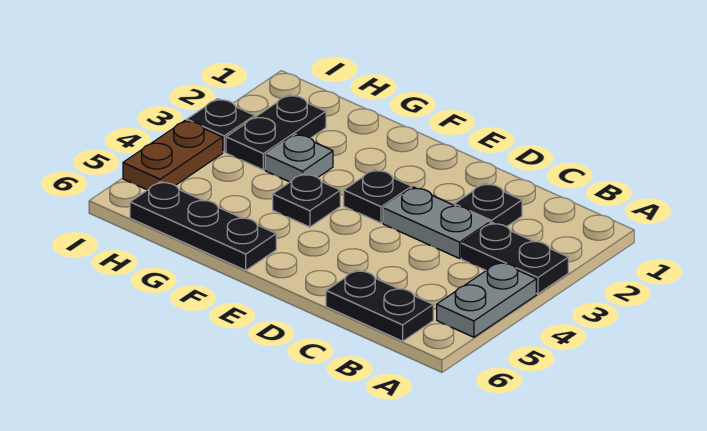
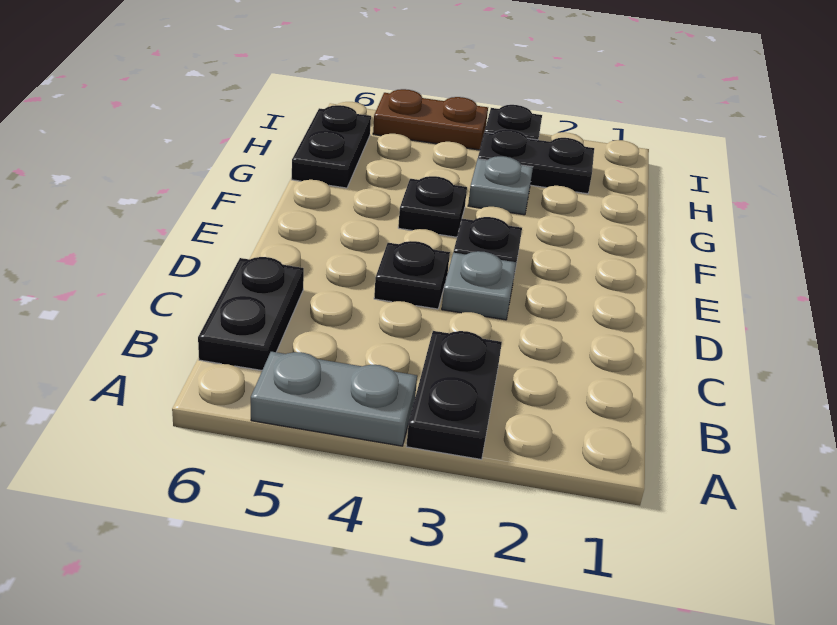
black 1x1 plate [454,183,522,227] -> black 1x1 plate moved to [374,241,450,309]
grey 1x2 plate [383,187,490,258] -> grey 1x1 plate [442,251,516,320]
black 1x3 plate [130,181,276,270] -> black 1x2 plate [292,105,371,188]

